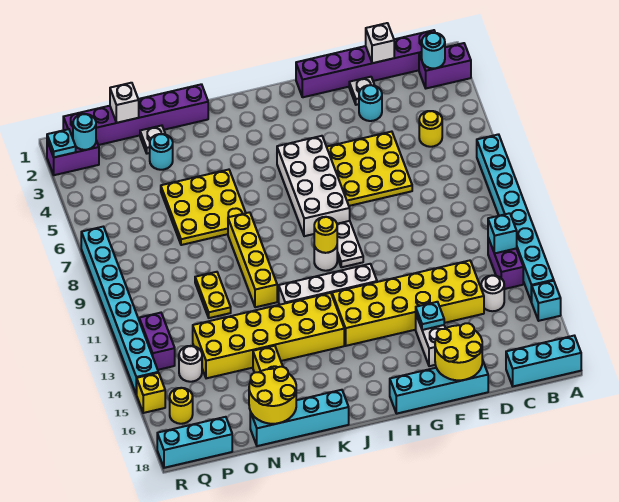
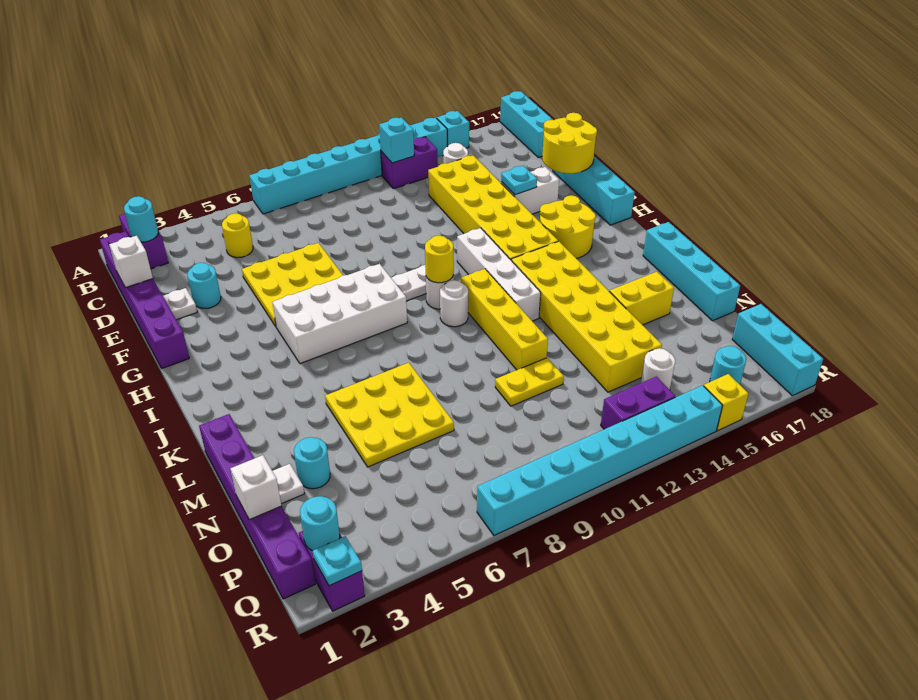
none -> white 1x1 round brick [440,280,468,327]
yellow 1x4 brick [228,212,277,307] -> yellow 1x4 brick turned to [461,269,548,370]
yellow 2x2 round brick [249,367,296,424] -> yellow 2x2 round brick moved to [540,195,596,259]
yellow 1x1 round brick [170,388,193,424] -> cyan 1x1 round brick [710,346,746,384]

